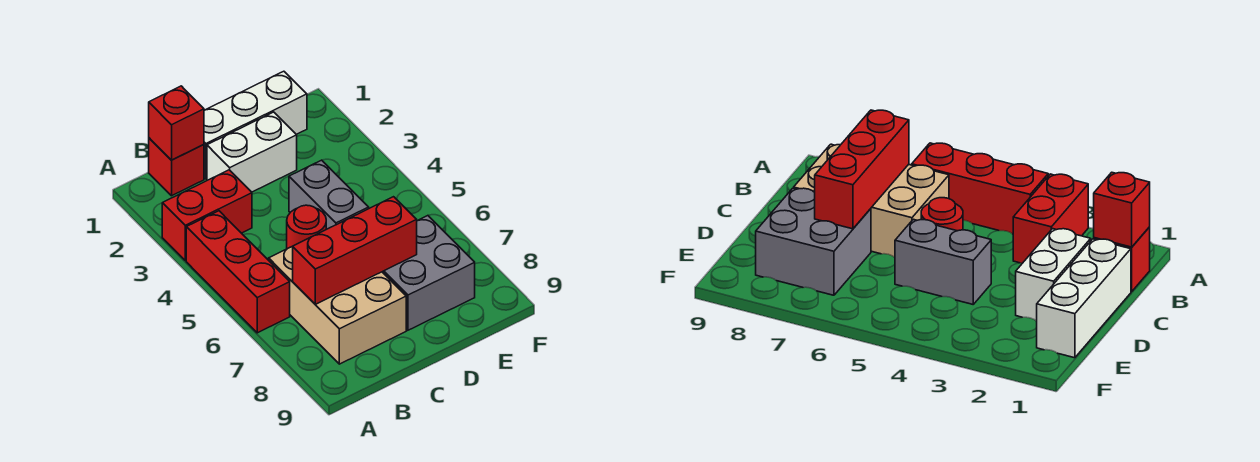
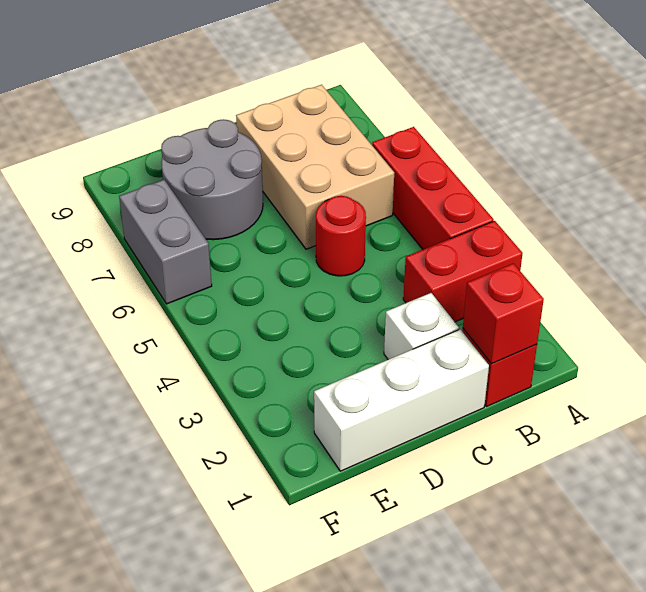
red 1x3 brick [293,197,417,304] -> none
white 1x2 brick [207,112,297,192] -> white 1x1 brick [384,293,459,360]
grey 1x2 brick [289,160,369,229] -> grey 1x2 brick moved to [119,180,212,304]
grey 2x2 brick [383,216,475,330] -> grey 2x2 round brick [161,119,263,240]

